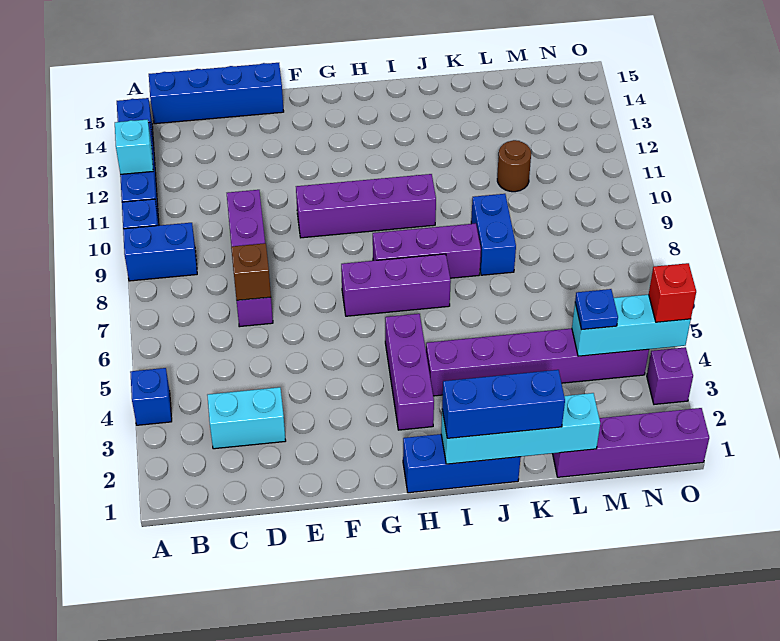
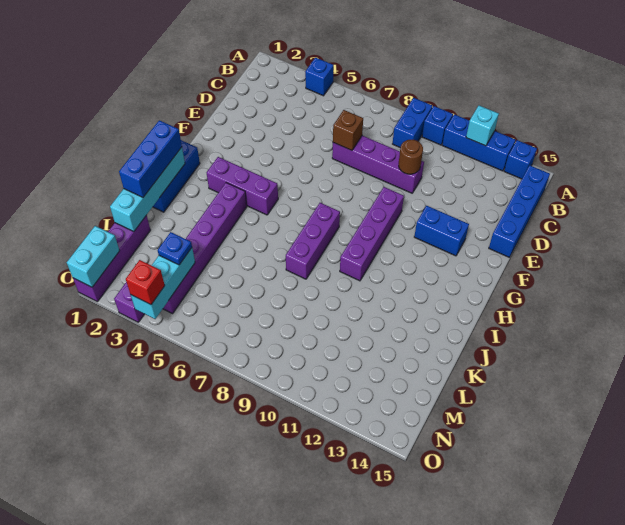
cyan 1x2 brick [207,387,286,449] -> cyan 1x2 brick moved to [67,226,120,287]
purple 1x3 brick [341,254,451,316] -> none
blue 1x2 brick [471,194,516,275] -> blue 1x2 brick moved to [414,206,469,256]
brown 1x1 round brick [497,140,531,192] -> brown 1x1 round brick moved to [399,140,423,174]

